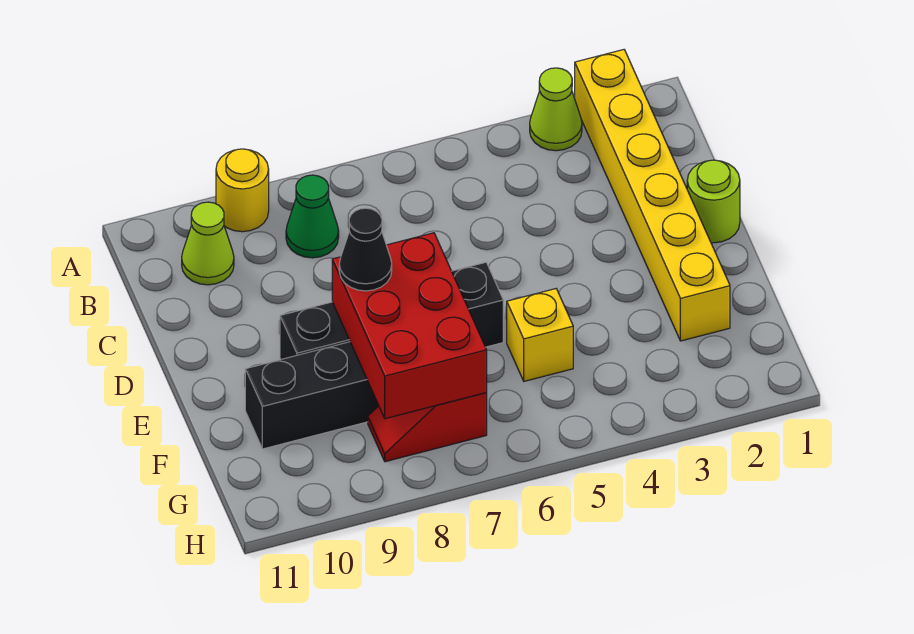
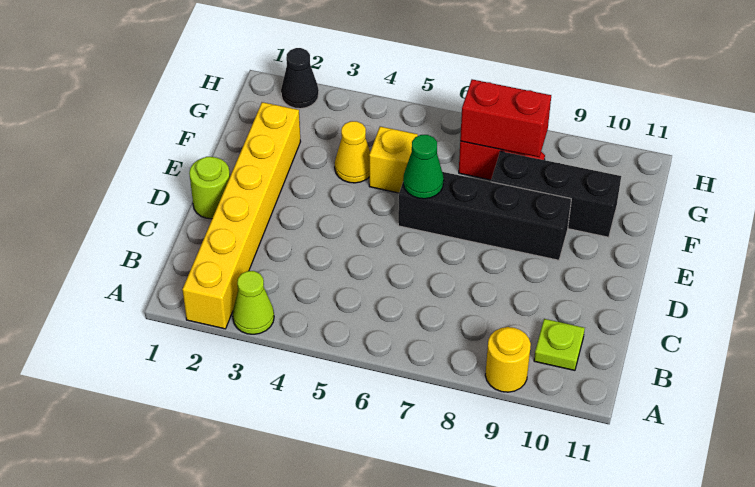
green 1x1 cone [286,175,339,258] -> green 1x1 cone moved to [403,135,444,199]
lime 1x1 cone [182,202,234,285] -> lime 1x1 plate [534,319,585,370]
red 2x3 brick [332,233,487,419] -> red 1x2 brick [460,79,551,157]
black 1x1 cone [339,208,392,291] -> black 1x1 cone moved to [281,48,319,109]
none -> yellow 1x1 cone [335,121,370,183]

